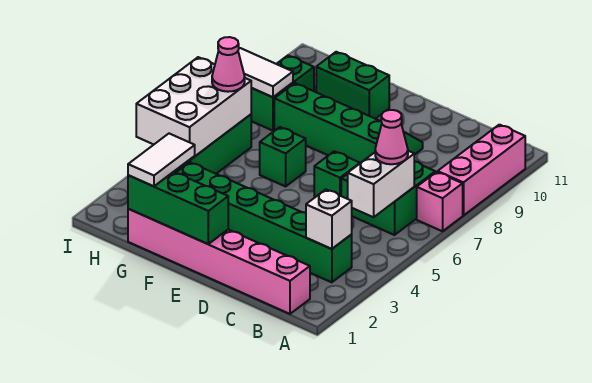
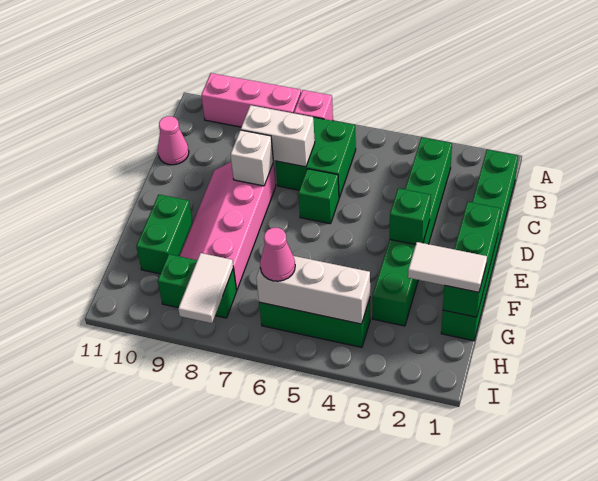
pink 1x6 brick [128,209,310,314] -> green 1x6 brick [441,150,518,341]
white 1x1 brick [306,190,352,249] -> white 1x1 brick moved to [230,130,273,186]
white 1x2 brick [348,151,414,217] -> white 1x2 brick moved to [241,105,315,167]
pink 1x1 cone [375,110,408,164] -> pink 1x1 cone moved to [158,116,189,165]
green 2x4 slope [274,83,423,163] -> pink 2x4 slope [179,162,276,290]
green 1x1 brick [260,127,306,186] -> green 1x1 brick moved to [390,188,431,245]
white 2x3 brick [136,57,251,160] -> white 1x3 brick [256,256,370,324]

